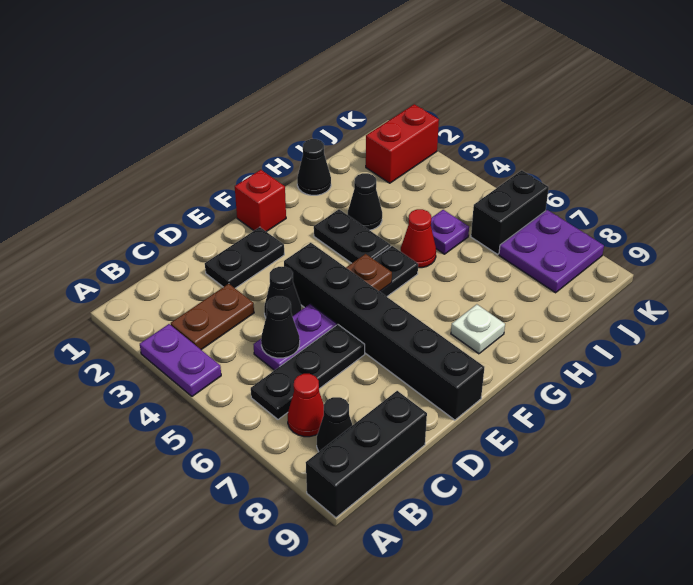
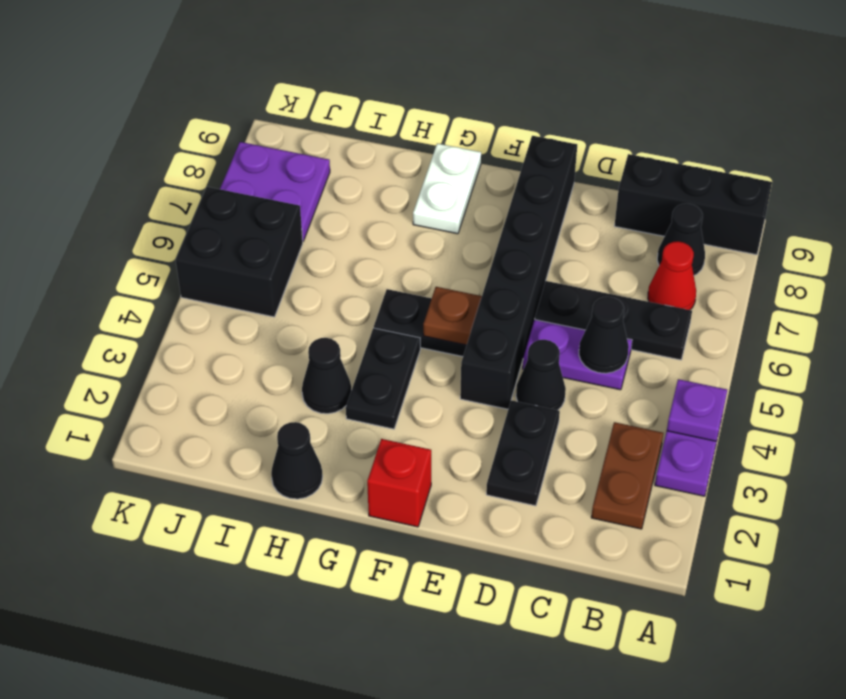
brown 1x2 plate [171,284,254,350] -> brown 1x2 plate turned to [591,422,663,529]
black 1x2 plate [205,227,284,288] -> black 1x2 plate turned to [486,400,560,506]
white 1x1 plate [451,304,505,354] -> white 1x2 plate [413,143,481,234]
red 1x1 cone [401,209,436,268] -> none
purple 1x1 plate [431,210,469,254] -> purple 1x1 plate moved to [667,379,727,441]
red 1x2 brick [366,104,439,183] -> none
black 1x2 brick [471,170,549,254] -> black 2x2 brick [176,187,303,317]

